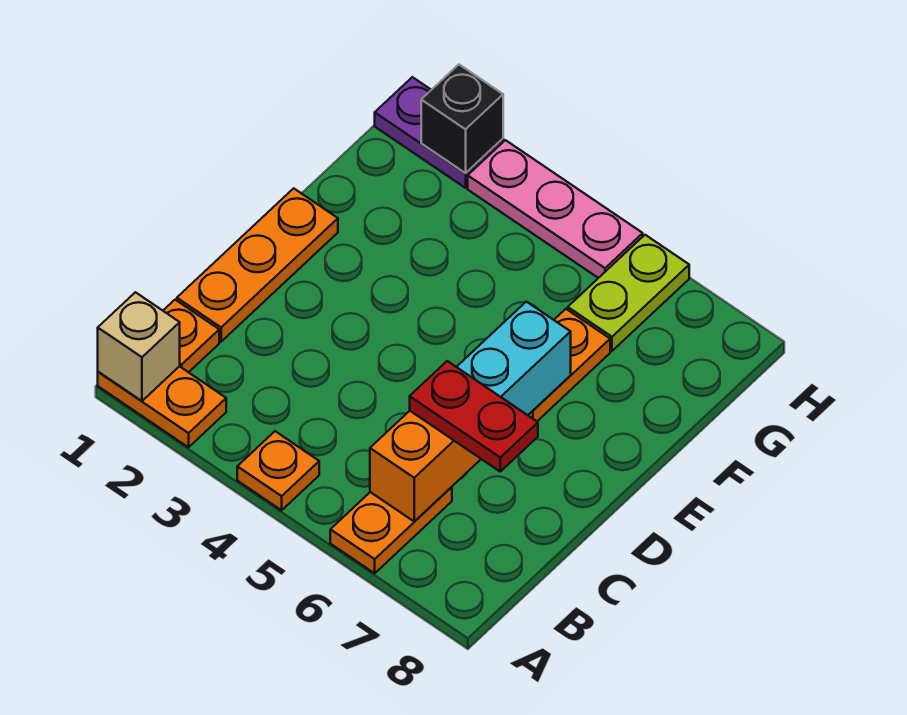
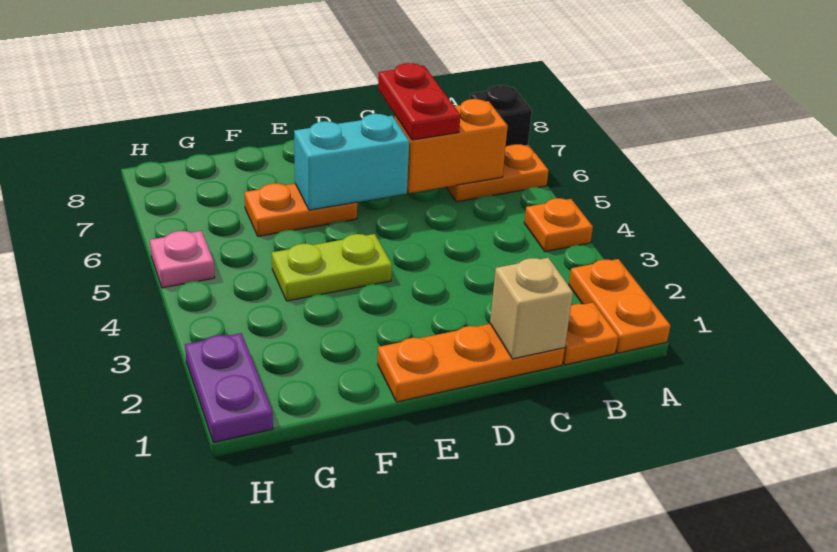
tan 1x1 brick [98,292,180,401] -> tan 1x1 brick moved to [490,258,573,359]
lime 1x2 plate [568,235,689,351] -> lime 1x2 plate moved to [272,234,392,301]
black 1x1 brick [421,65,503,173] -> black 1x1 brick moved to [470,85,532,146]
pink 1x3 plate [468,140,643,278] -> pink 1x1 plate [150,231,215,288]

